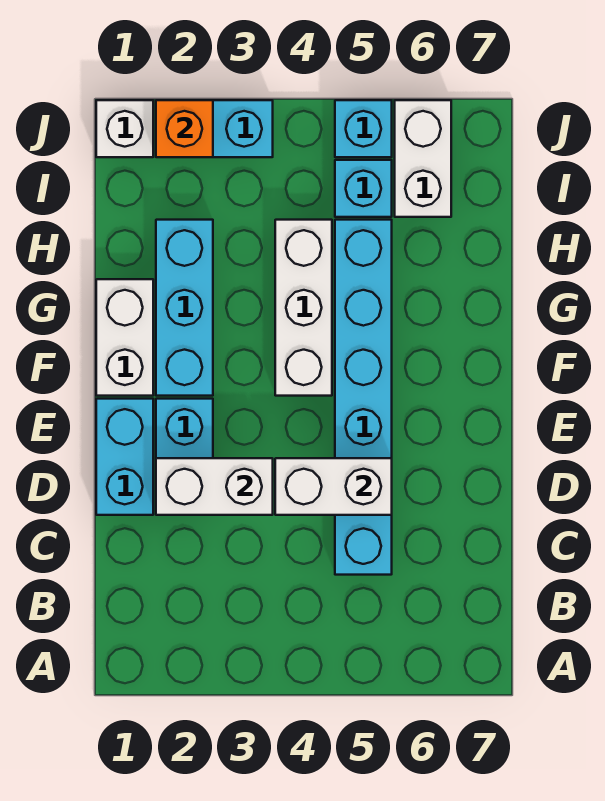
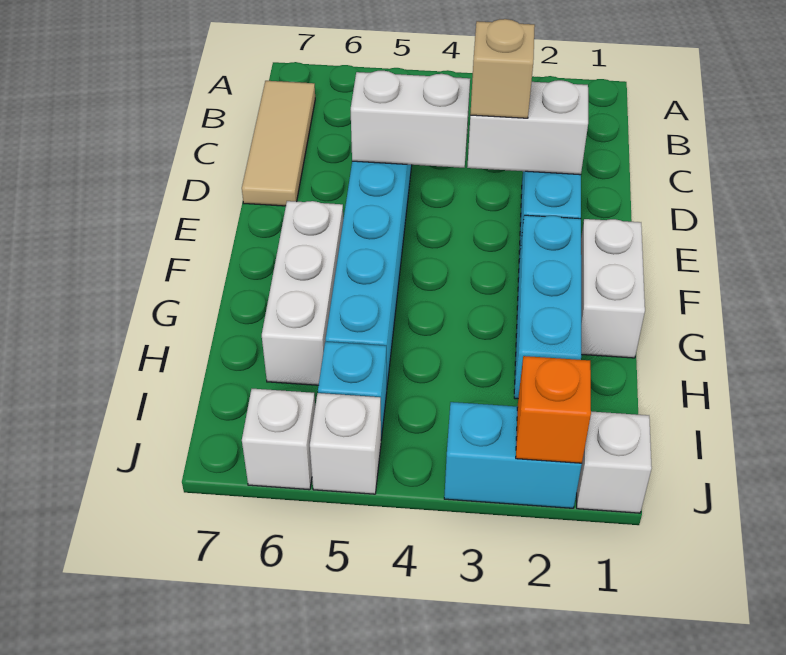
none -> tan 1x3 tile [242,81,315,206]
cyan 1x2 brick [96,399,153,515] -> none
none -> tan 1x1 brick [470,19,535,118]
white 1x3 brick [275,220,332,396] -> white 1x3 brick moved to [262,201,343,385]
white 1x2 brick [395,100,451,217] -> white 1x1 brick [242,389,315,490]
cyan 1x1 brick [335,100,392,157] -> white 1x1 brick [310,393,381,494]

